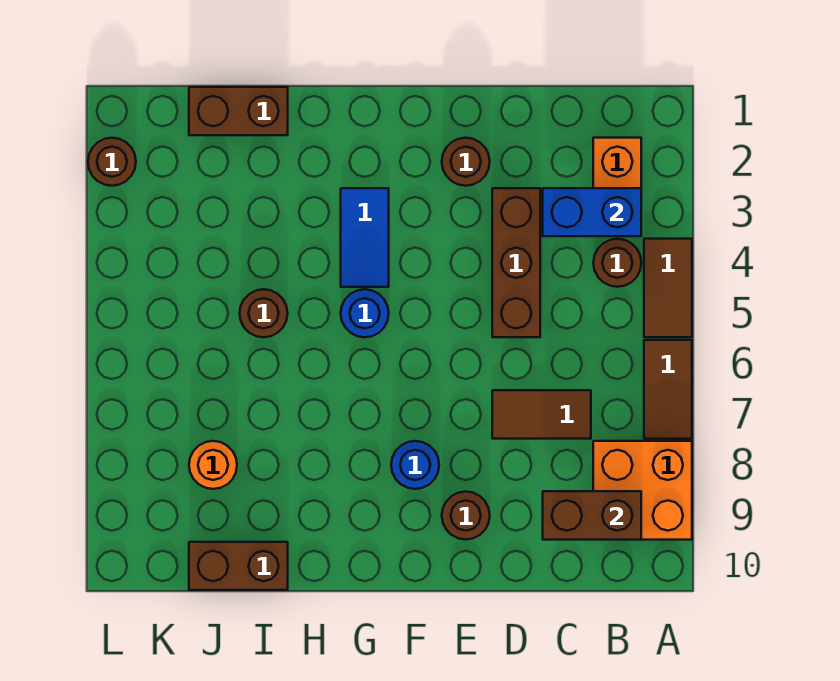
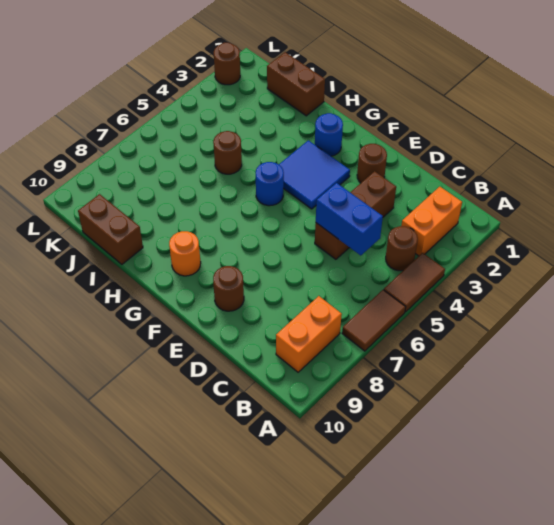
orange 2x2 brick [593,441,692,540] -> orange 1x2 brick [276,296,342,372]
blue 1x2 brick [543,188,641,236] -> blue 1x2 brick moved to [316,183,383,256]
brown 1x2 brick [543,491,641,540] -> none
brown 1x2 tile [492,390,591,439] -> none
blue 1x1 round brick [391,441,439,489] -> blue 1x1 round brick moved to [315,113,343,156]
blue 1x2 tile [341,188,389,287] -> blue 2x2 tile [279,140,350,209]
orange 1x1 round brick [189,441,237,489] -> orange 1x1 round brick moved to [169,231,201,276]

